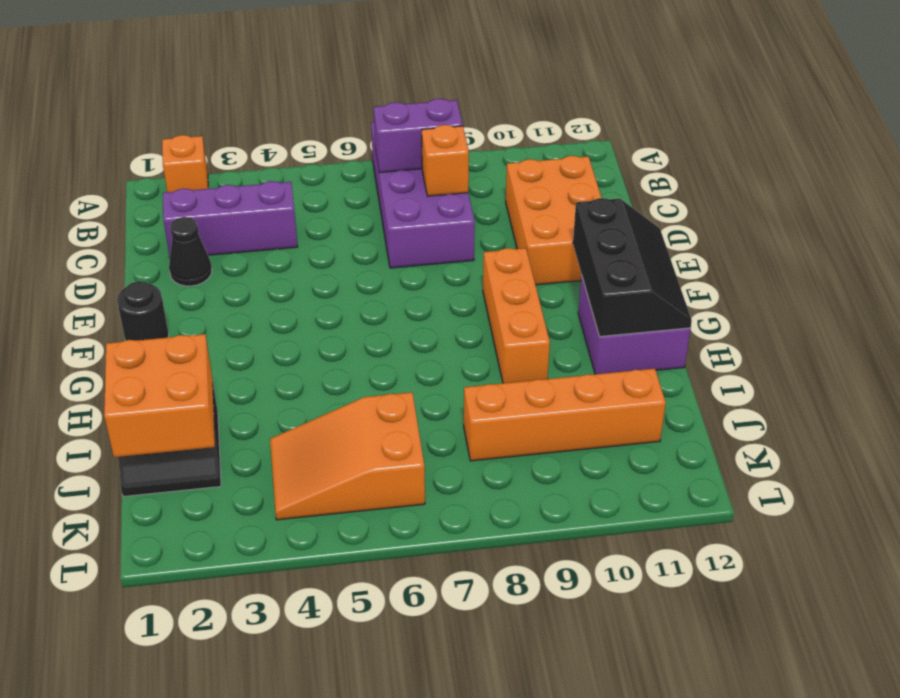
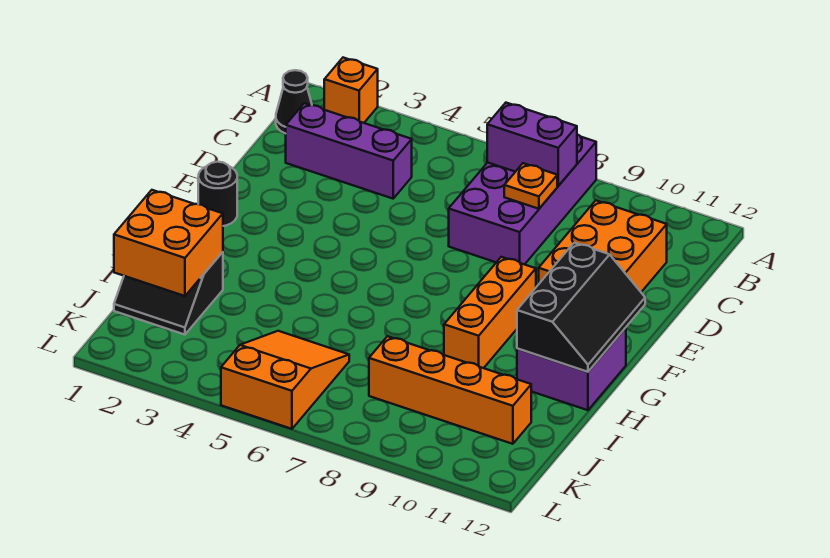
orange 1x1 brick [422,125,469,196] -> orange 1x1 plate [504,163,557,209]
black 1x1 cone [169,217,212,286] -> black 1x1 cone moved to [276,70,312,134]
orange 2x3 slope [270,392,425,520] -> orange 2x3 slope turned to [221,331,349,429]

